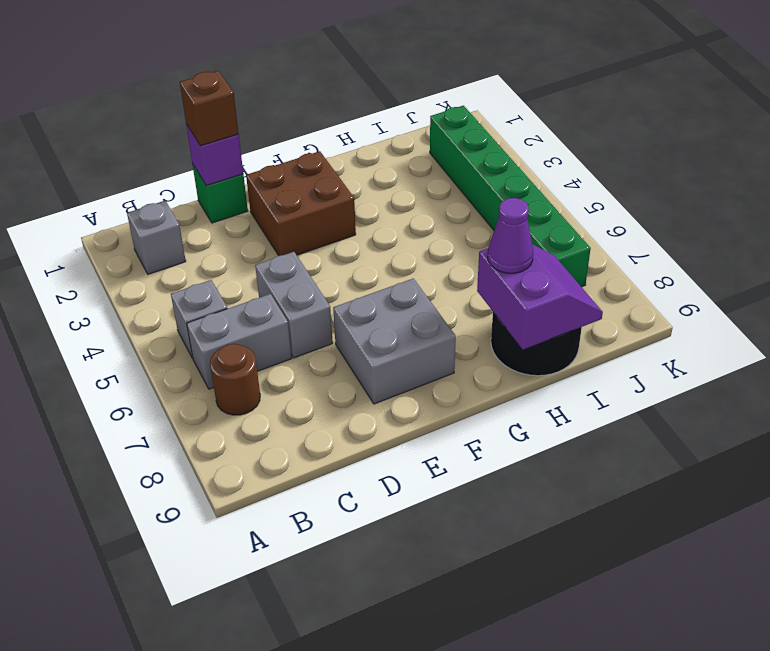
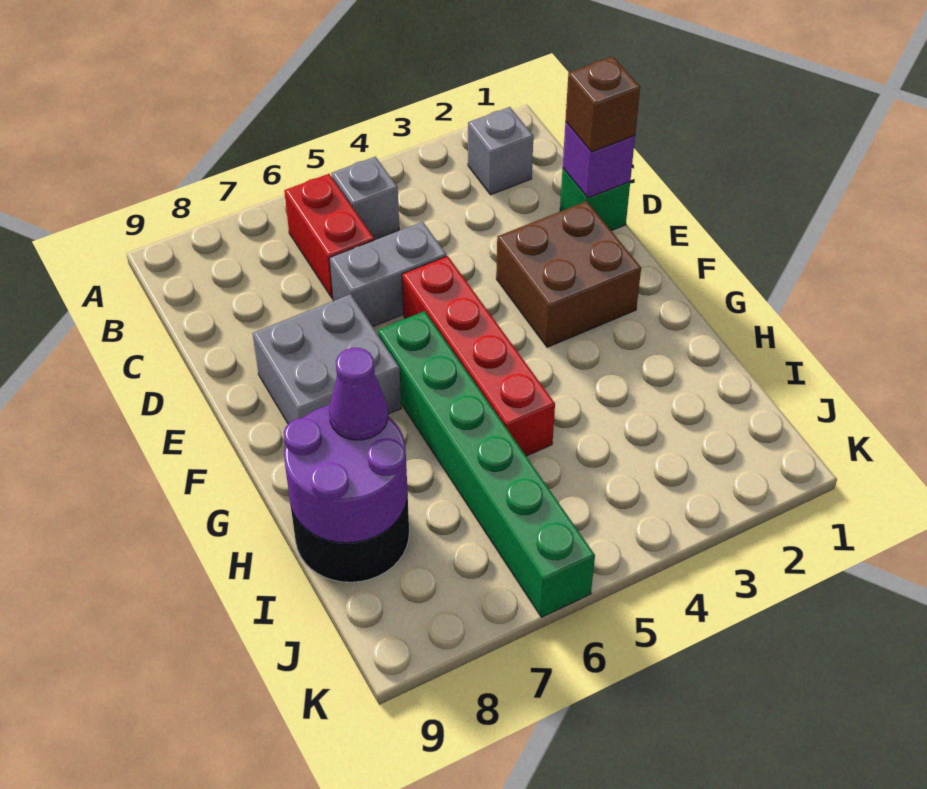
grey 1x2 brick [187,294,292,389] -> red 1x2 brick [284,174,374,298]
brown 1x1 round brick [210,344,260,415] -> none
none -> red 1x4 brick [402,256,555,456]
purple 2x2 slope [477,244,603,350] -> purple 2x2 round brick [284,405,408,543]
green 1x6 brick [430,106,591,287] -> green 1x6 brick turned to [378,311,595,617]

